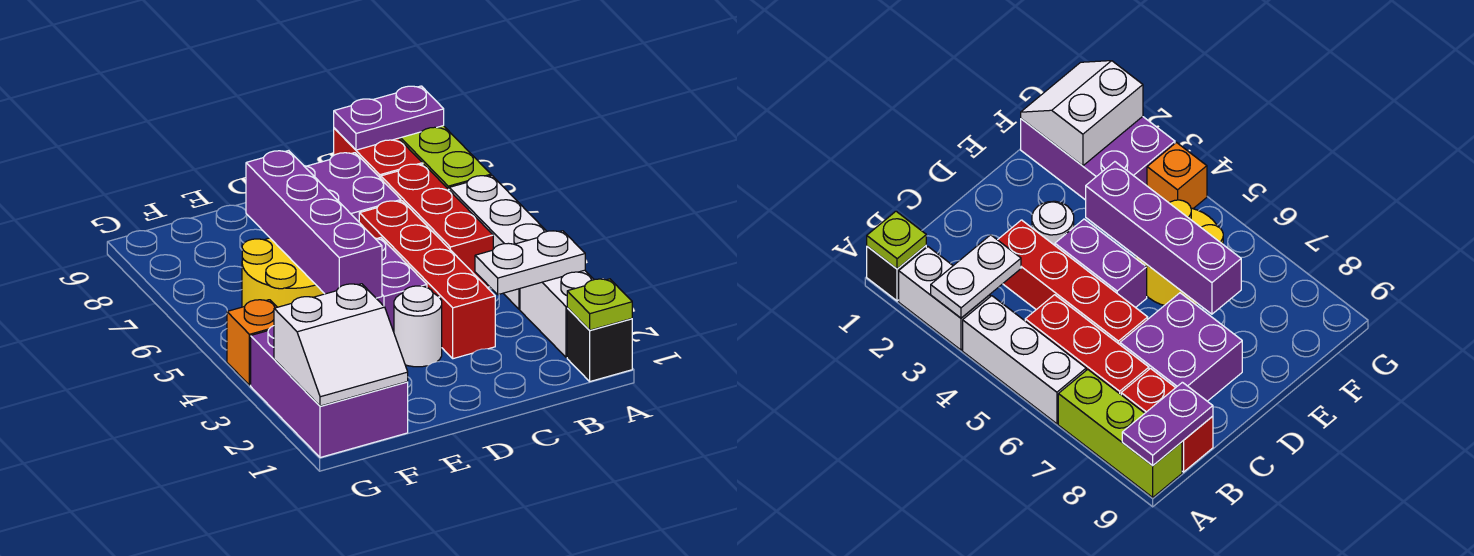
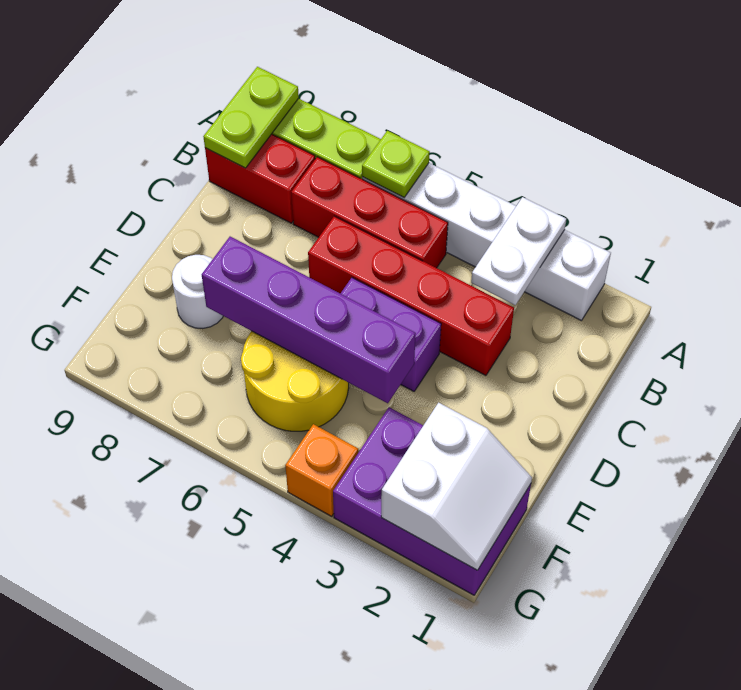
black 1x1 brick [567,308,632,381] -> none
lime 1x1 plate [567,279,632,330] -> lime 1x1 plate moved to [362,131,430,197]
purple 1x2 plate [334,86,444,150] -> lime 1x2 plate [203,67,299,168]
purple 2x2 brick [304,153,401,222] -> none
white 1x1 round brick [394,286,442,367] -> white 1x1 round brick moved to [172,255,223,329]

